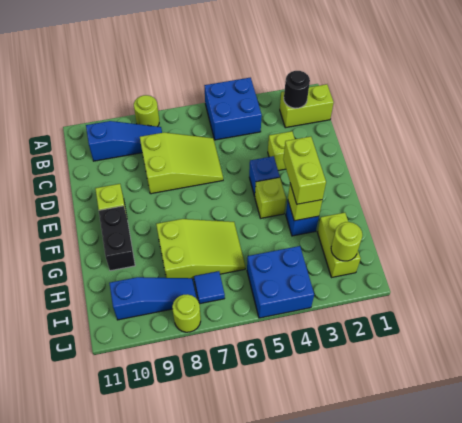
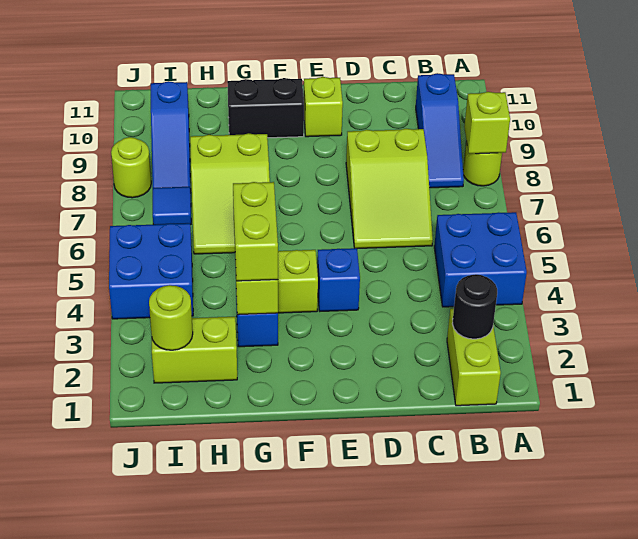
lime 1x1 brick [268,131,295,171] -> lime 1x1 brick moved to [464,92,510,154]
lime 1x2 brick [283,137,326,204] -> lime 1x2 brick turned to [233,182,278,281]

